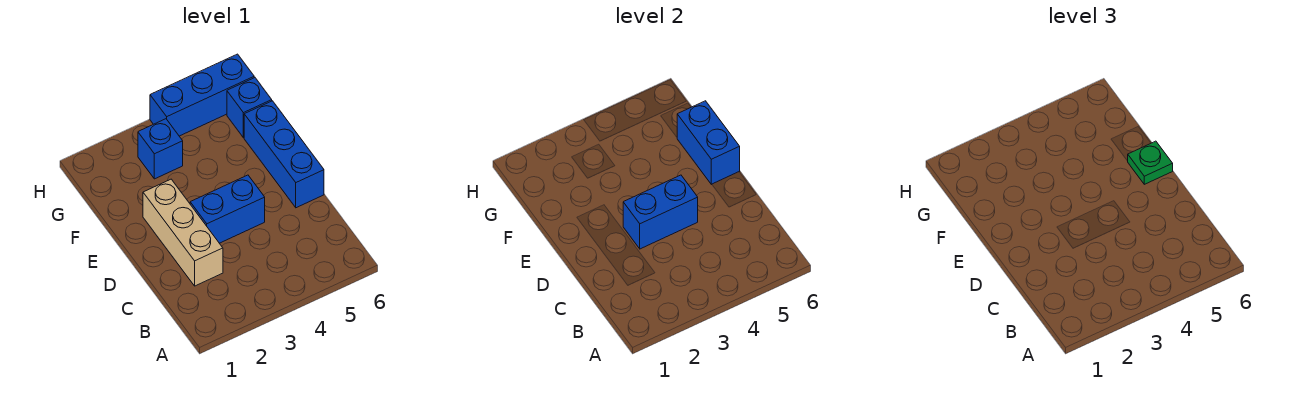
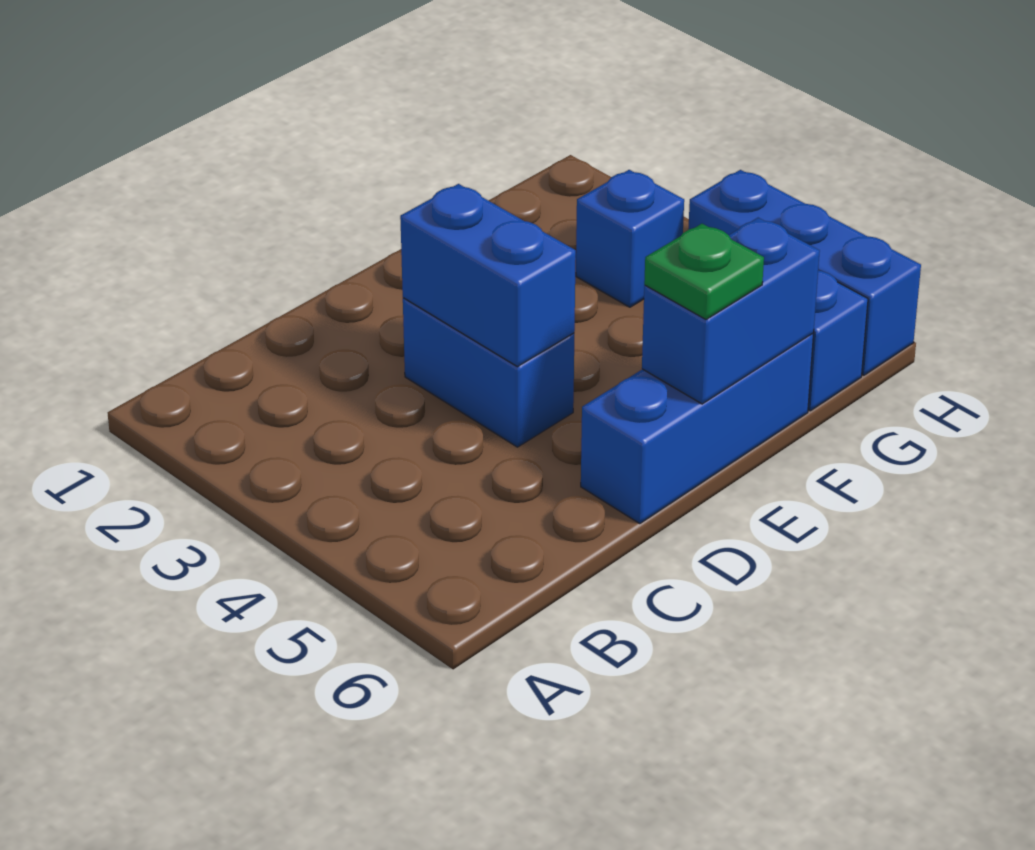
tan 1x3 brick [143,179,223,286] -> none

